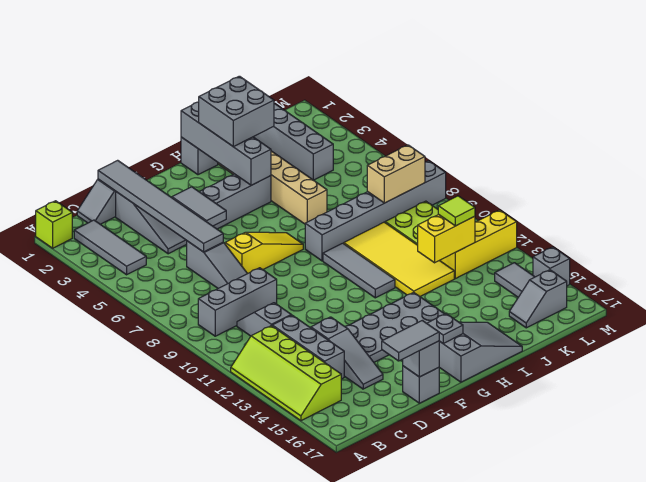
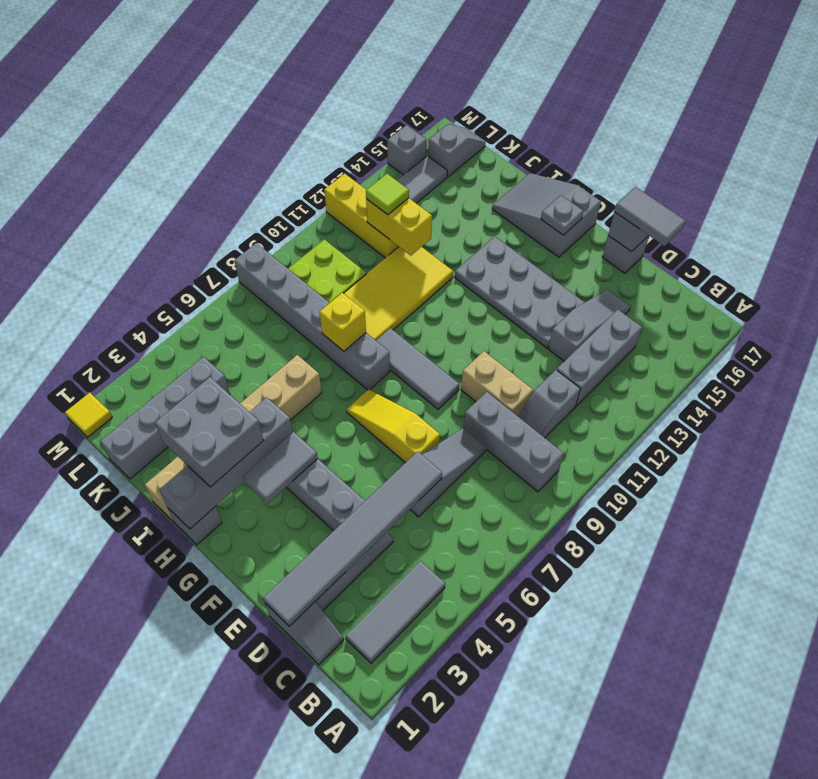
lime 1x1 brick [36,201,72,248] -> none
lime 2x4 slope [231,326,341,421] -> none
grey 1x2 tile [172,187,226,226] -> grey 1x2 tile moved to [243,432,318,503]
grey 1x3 tile [323,243,395,298] -> grey 1x3 tile turned to [376,328,459,409]
none -> yellow 1x1 brick [320,293,366,351]
tan 1x2 brick [367,145,425,203] -> tan 1x2 brick moved to [461,351,533,416]
grey 1x2 slope [509,270,567,328] -> grey 1x2 slope turned to [428,124,486,177]
none -> yellow 1x1 tile [65,393,112,437]

